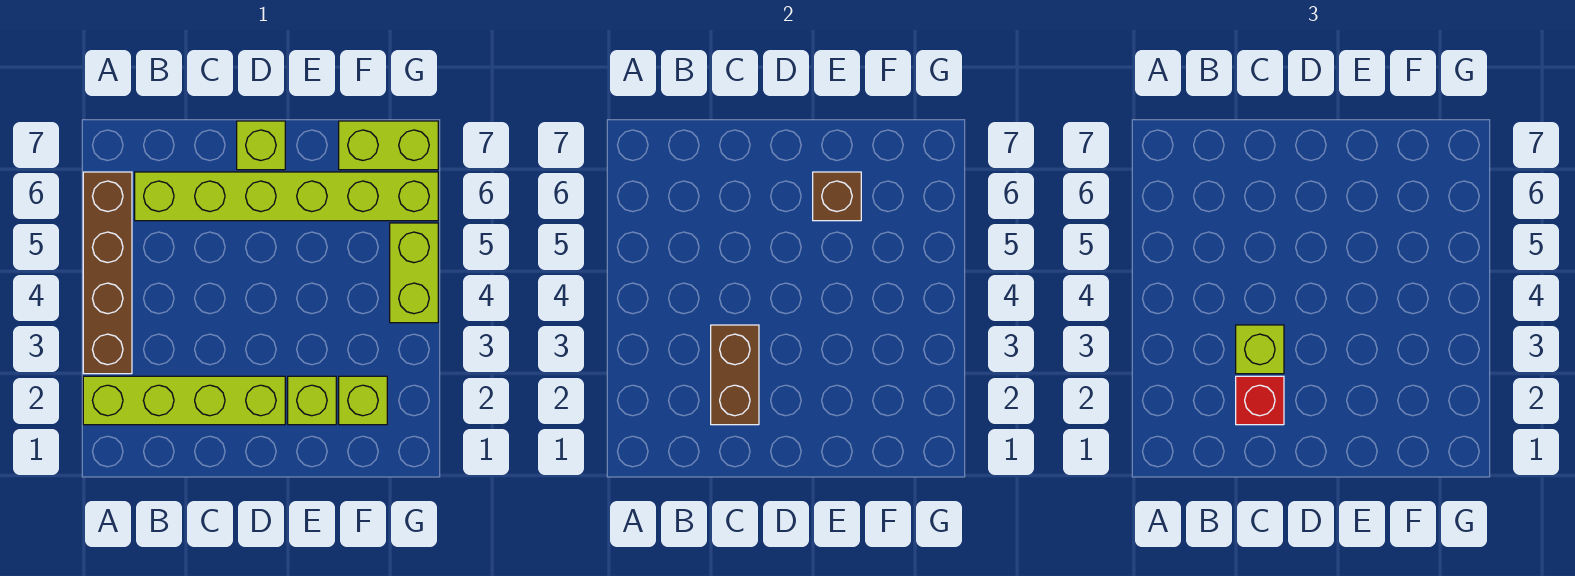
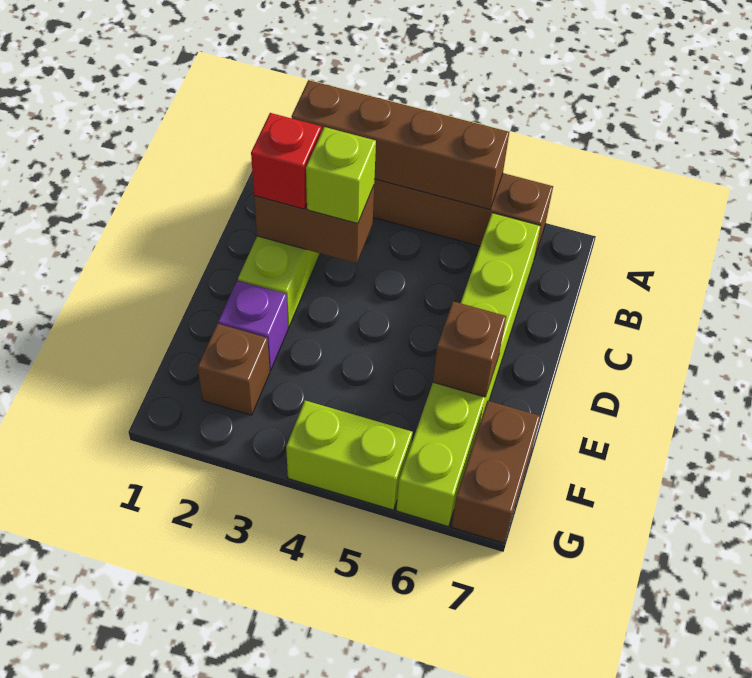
none -> brown 1x4 brick [291,80,509,210]
lime 1x1 brick [237,121,285,170] -> none
lime 1x1 brick [288,376,336,425] -> purple 1x1 brick [218,280,288,370]
lime 1x1 brick [339,376,387,425] -> brown 1x1 brick [198,324,270,415]
lime 1x2 brick [339,121,438,170] -> brown 1x2 brick [452,401,540,543]

